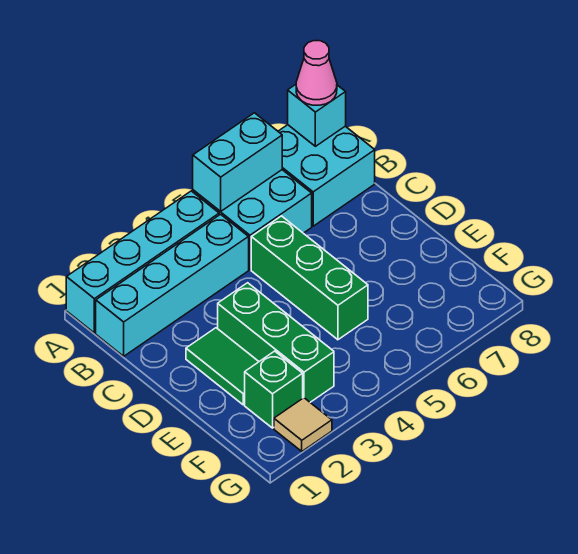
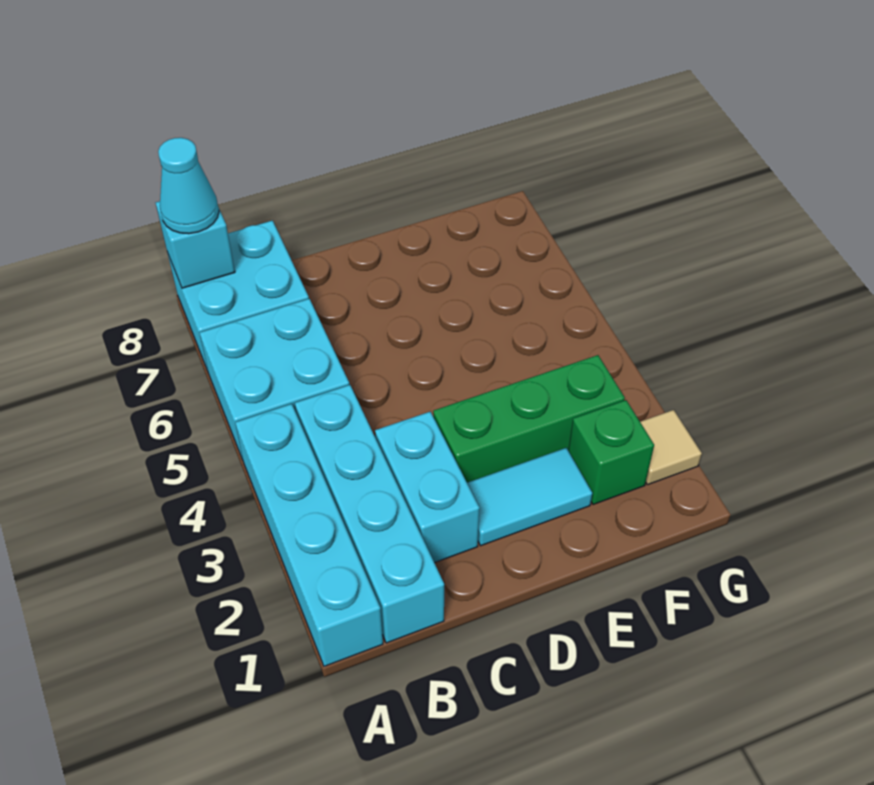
cyan 1x2 brick [193,113,282,212] -> cyan 1x2 brick moved to [375,412,480,563]
pink 1x1 cone [296,41,337,105] -> cyan 1x1 cone [158,138,219,234]
green 1x3 brick [251,216,368,340] -> none
green 1x2 tile [186,328,259,405] -> cyan 1x2 tile [467,448,592,546]

